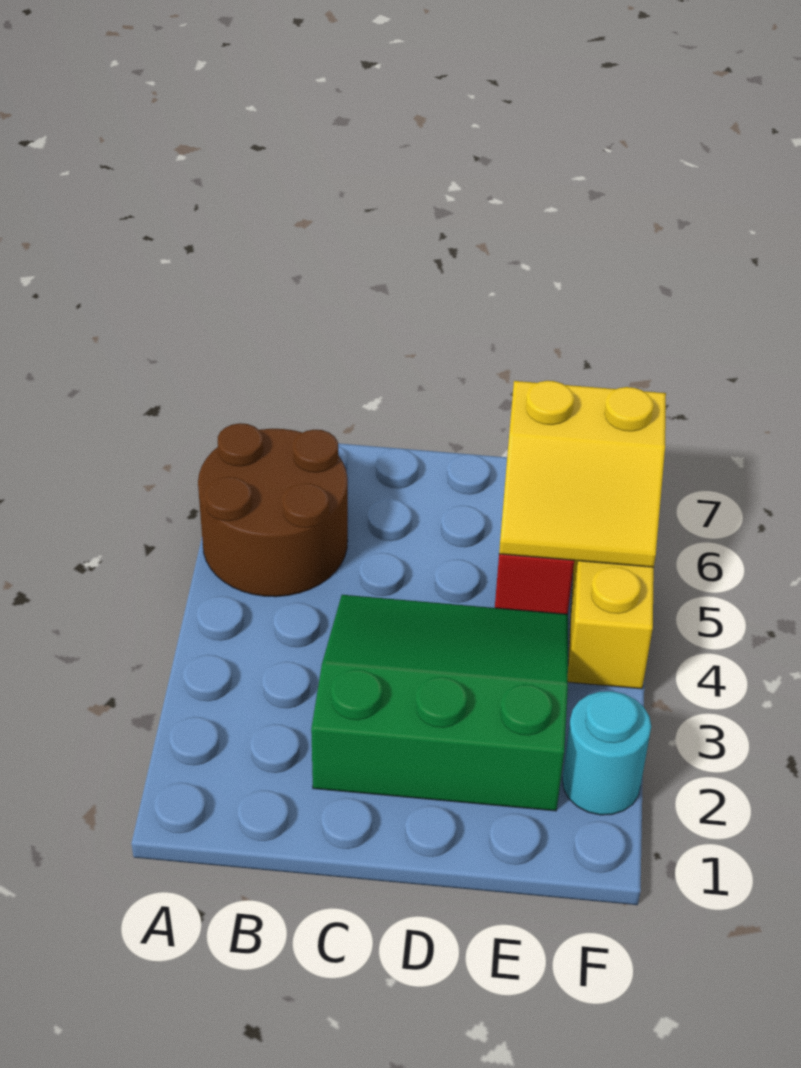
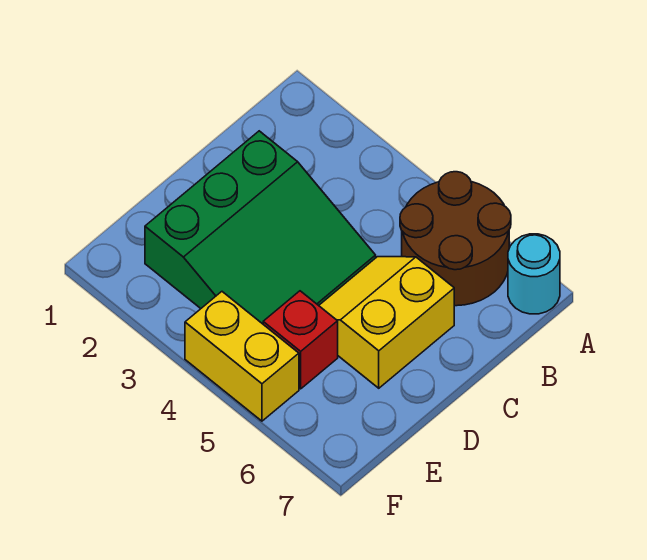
yellow 2x2 slope [499,381,666,567] -> yellow 2x2 slope moved to [319,257,454,388]
cyan 1x1 round brick [562,691,651,815] -> cyan 1x1 round brick moved to [508,234,560,314]

